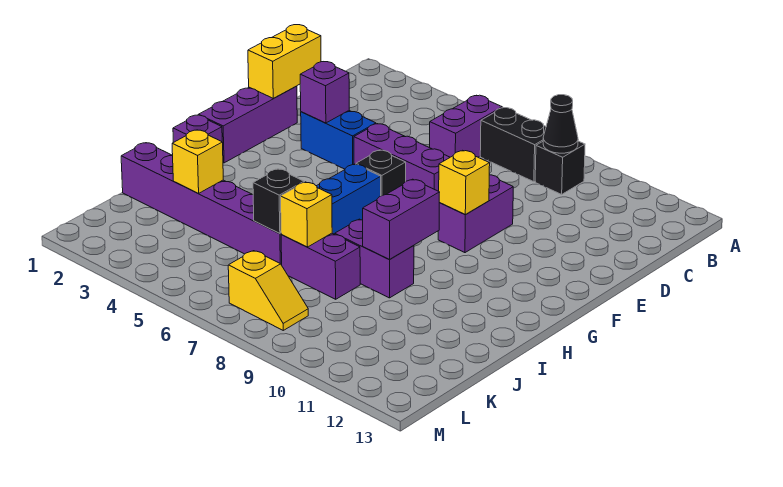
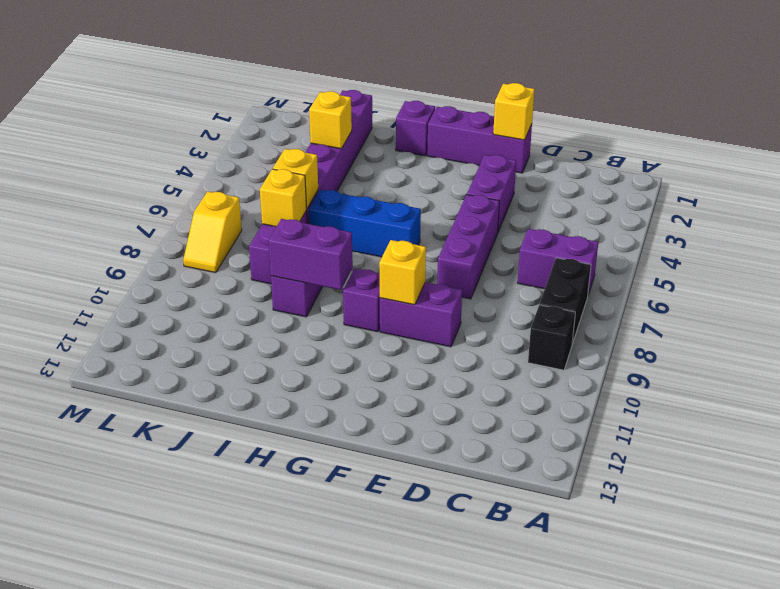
black 1x1 cone [543,95,578,153] -> none
yellow 1x2 brick [248,25,321,98] -> yellow 1x1 brick [493,83,535,140]
blue 1x2 brick [301,111,376,169] -> purple 1x2 brick [467,155,516,232]
purple 1x1 brick [300,62,349,123] -> purple 1x1 brick moved to [343,268,380,332]
black 1x1 brick [356,150,406,196] -> none
black 1x1 brick [253,169,304,234] -> yellow 1x1 brick [273,149,318,209]

